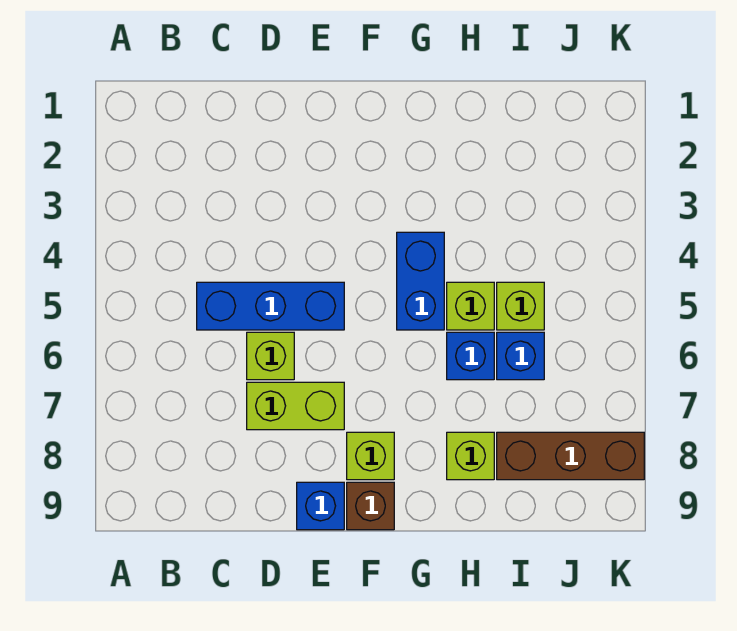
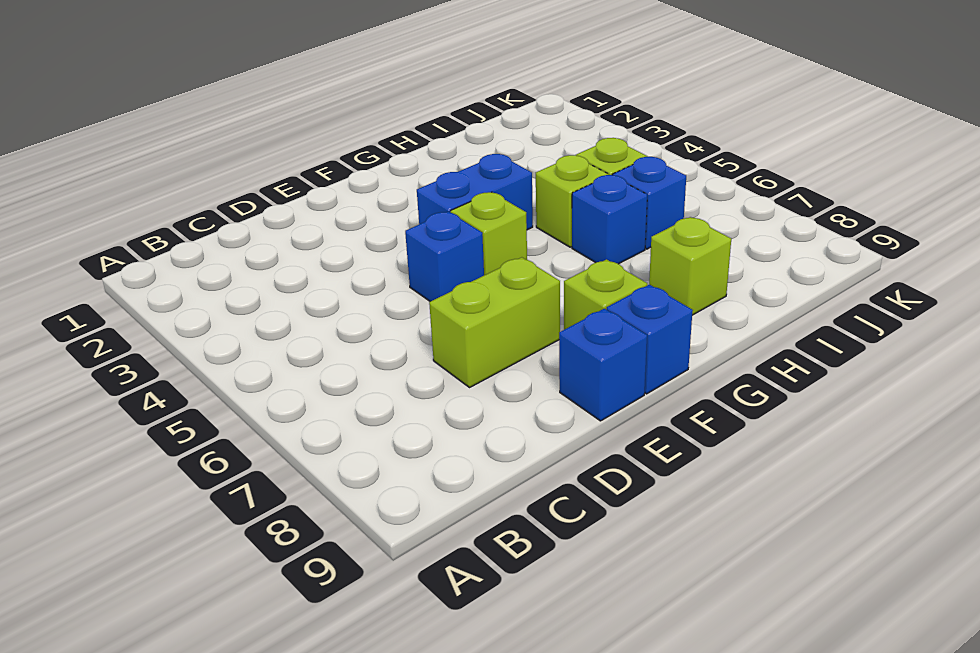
blue 1x3 brick [197,282,344,330] -> blue 1x1 brick [405,212,484,301]
lime 1x1 brick [247,332,294,380] -> lime 1x1 brick moved to [451,192,527,275]
brown 1x1 brick [347,482,394,530] -> blue 1x1 brick [607,284,693,394]
blue 1x2 brick [397,232,444,330] -> blue 1x2 brick turned to [417,154,533,230]
brown 1x3 brick [497,432,644,480] -> none

